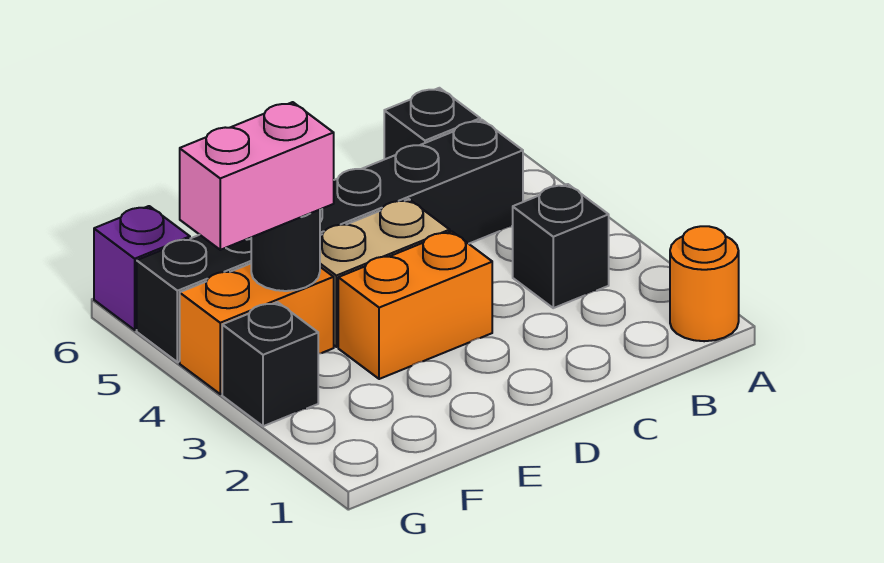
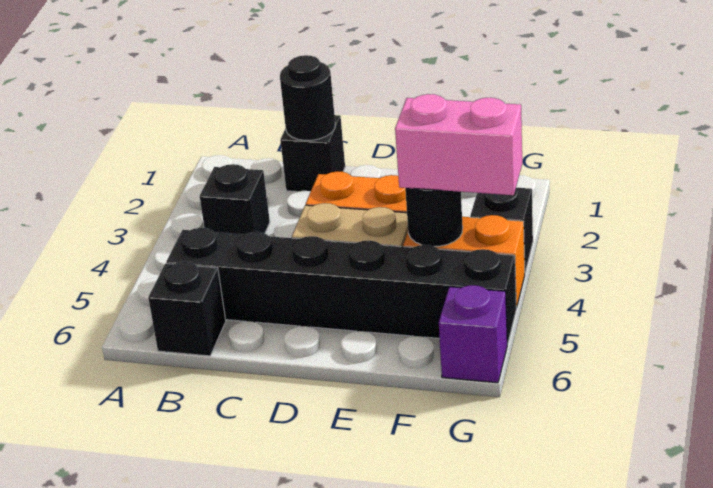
orange 1x1 round brick [670,226,739,341] -> none
none -> black 1x1 brick [280,115,345,192]
none -> black 1x1 round brick [280,55,335,140]

